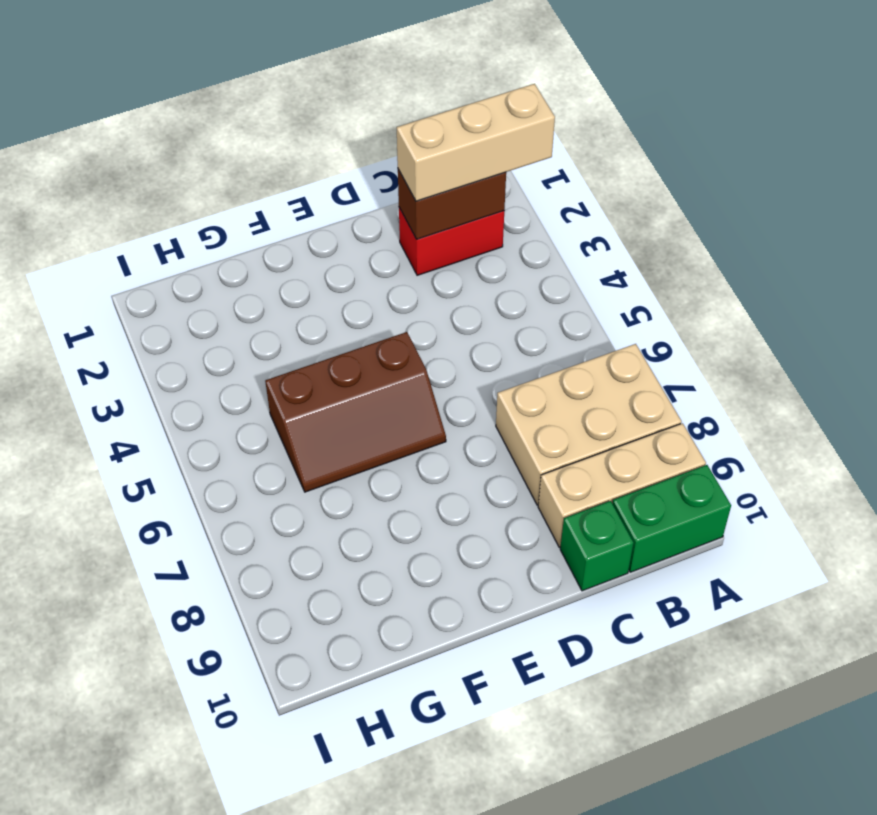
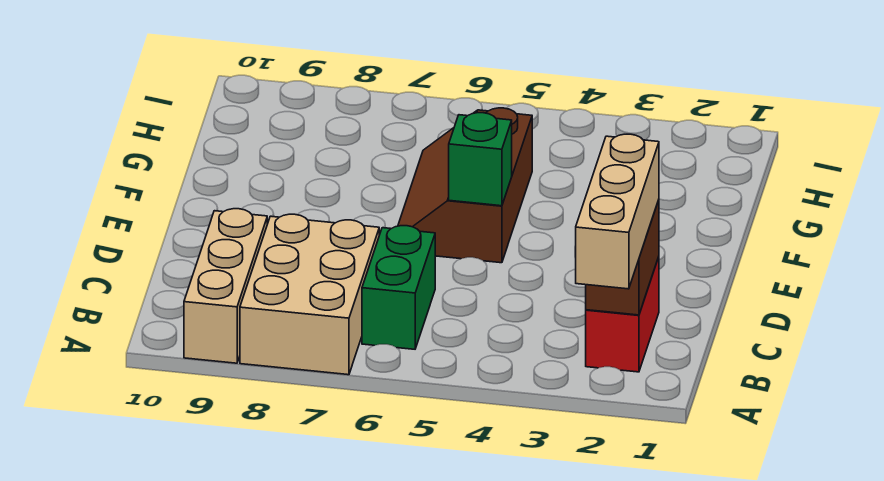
green 1x2 brick [612,465,731,572] -> green 1x2 brick moved to [362,226,435,349]
green 1x1 brick [560,501,633,591] -> green 1x1 brick moved to [449,113,512,206]

